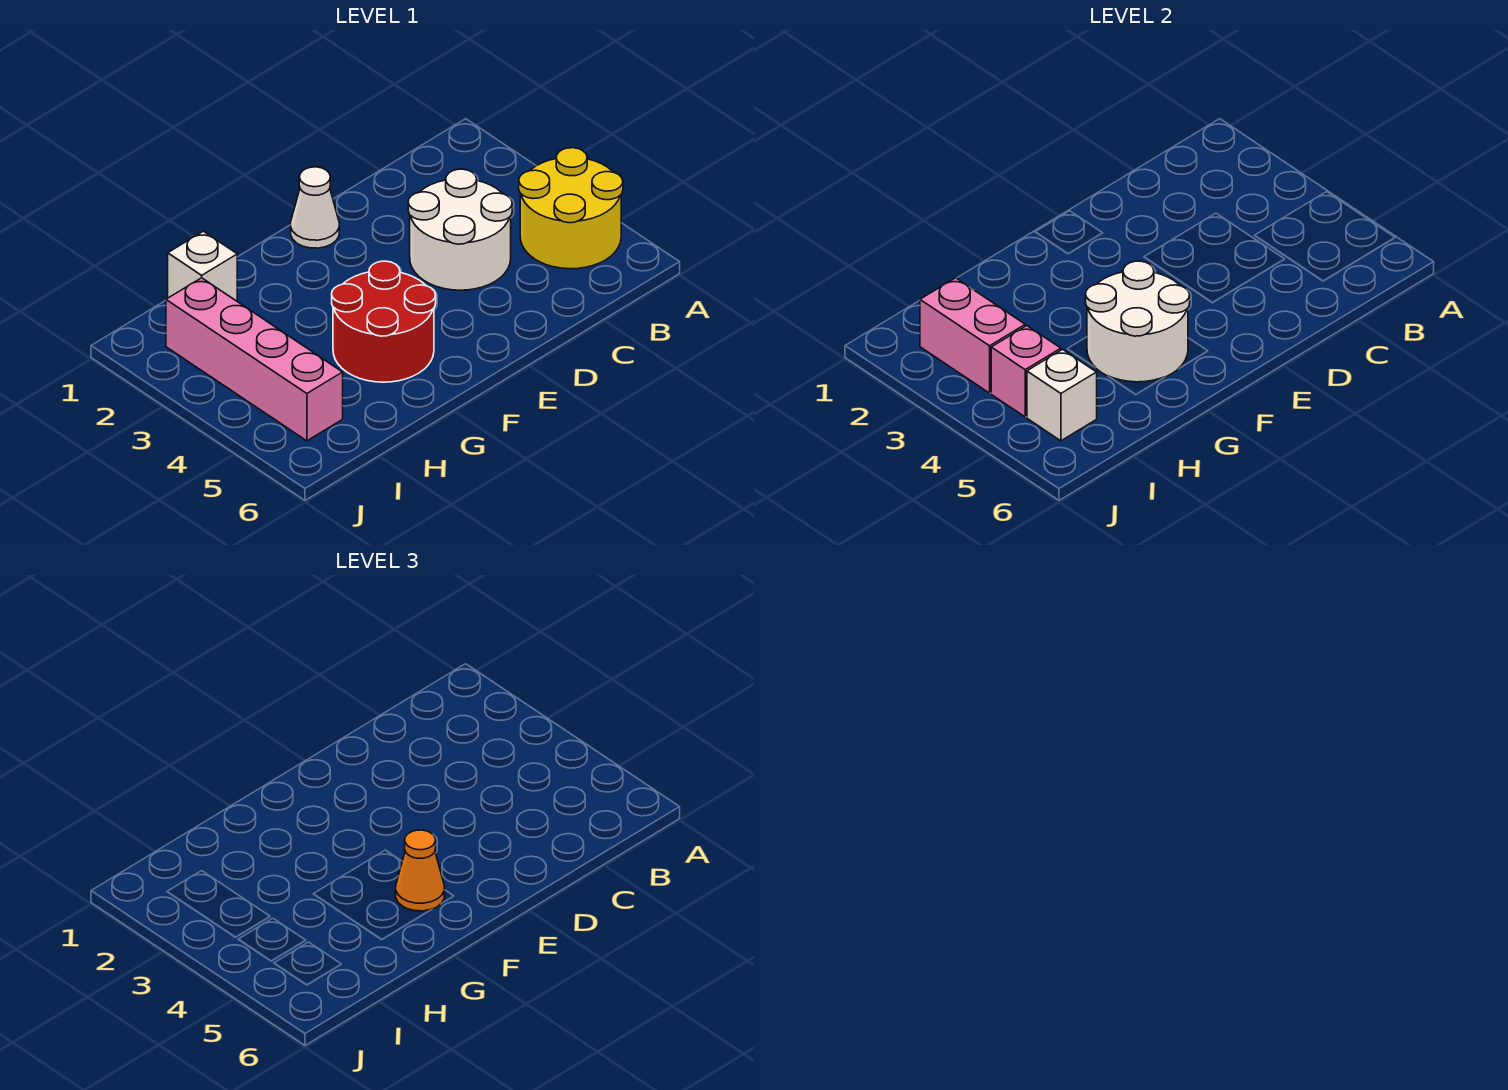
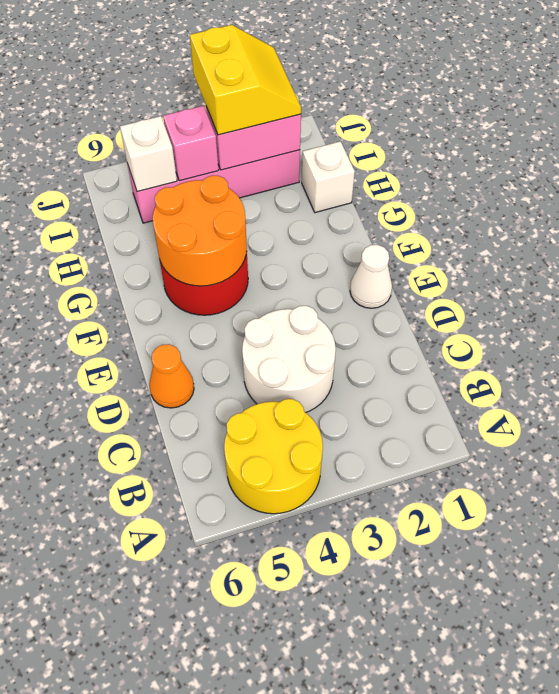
white 2x2 round brick [1086,261,1190,382] -> orange 2x2 round brick [153,176,247,286]
orange 1x1 cone [396,830,445,911] -> orange 1x1 cone moved to [149,344,194,408]
none -> yellow 2x2 slope [190,25,301,135]

